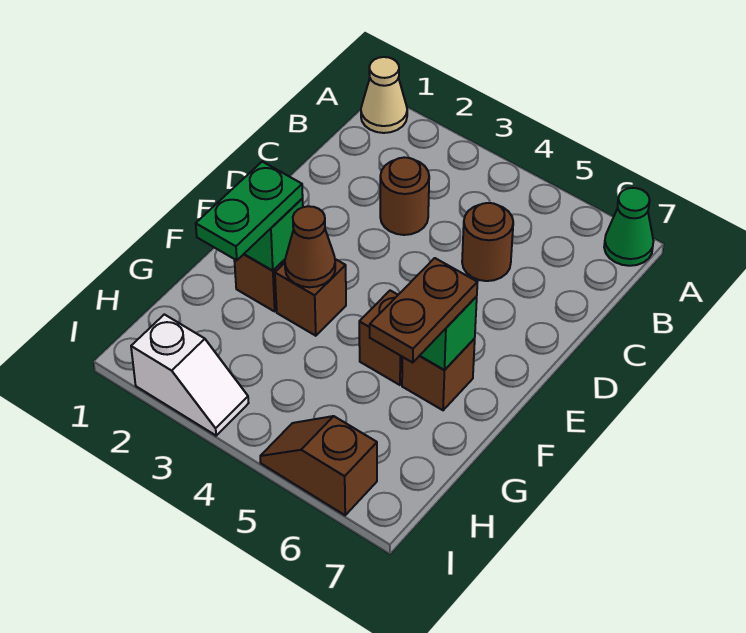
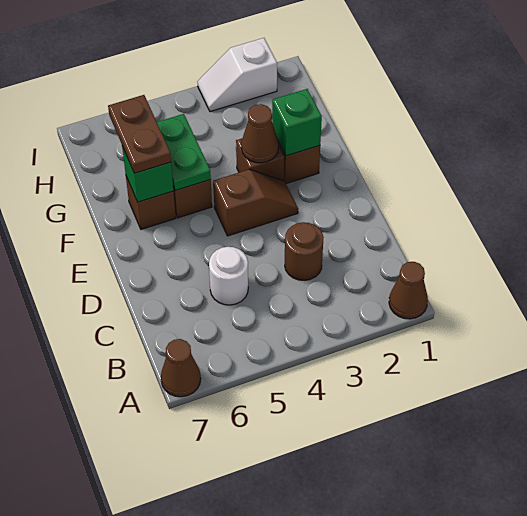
tan 1x1 cone [361,57,407,133] -> brown 1x1 cone [389,262,428,319]
green 1x1 cone [604,188,653,266] -> brown 1x1 cone [161,339,201,397]
brown 1x1 round brick [462,203,513,281] -> white 1x1 round brick [209,247,248,305]
green 1x2 plate [196,162,303,260] -> green 1x2 plate moved to [157,114,211,190]
brown 1x2 slope [260,416,377,515] -> brown 1x2 slope moved to [213,169,298,236]

